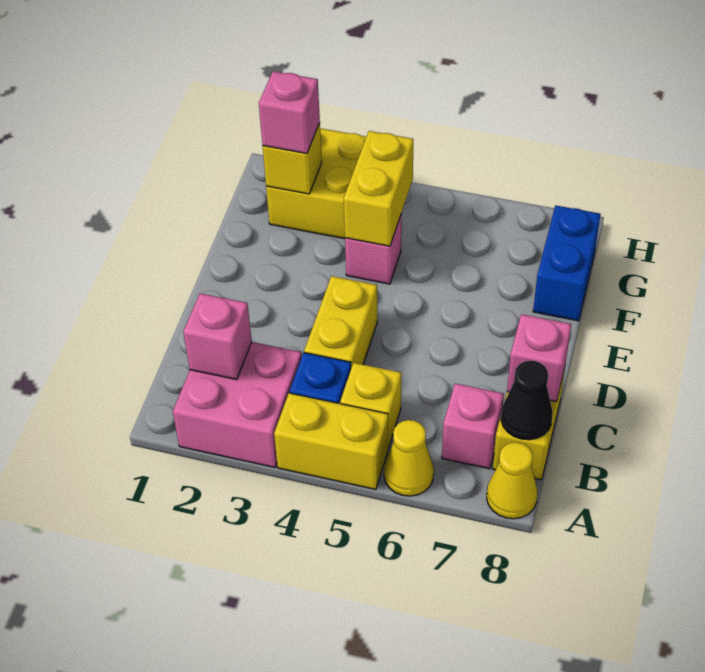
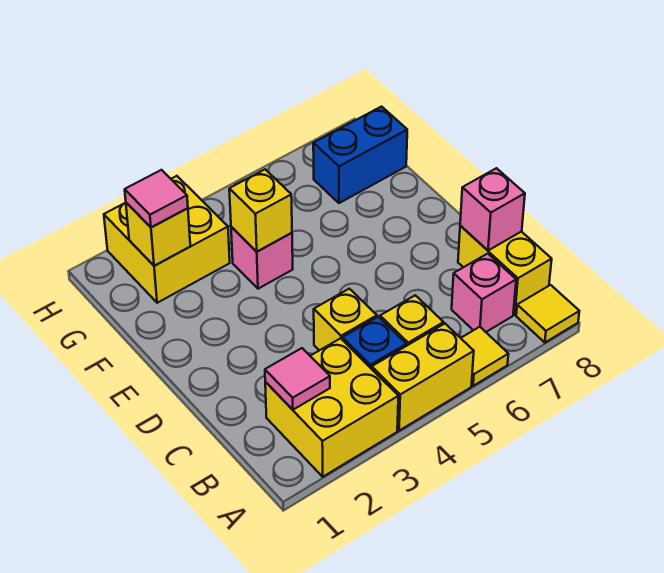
pink 2x2 brick [173,342,301,467] -> yellow 2x2 brick [265,338,398,477]
yellow 1x1 cone [384,420,434,496] -> yellow 1x1 tile [461,327,508,386]
yellow 1x1 cone [487,442,538,519] -> yellow 1x1 tile [516,285,579,343]
pink 1x1 brick [183,293,252,379] -> pink 1x1 tile [265,348,330,410]
black 1x1 cone [501,361,553,440] -> none
yellow 1x2 brick [304,276,377,368] -> yellow 1x1 brick [314,289,377,350]
yellow 1x2 brick [344,131,413,246] -> yellow 1x1 brick [229,169,292,252]
blue 1x2 brick [533,206,601,321] -> blue 1x2 brick turned to [313,107,407,203]
pink 1x1 brick [259,71,320,154] -> pink 1x1 tile [125,170,188,227]

